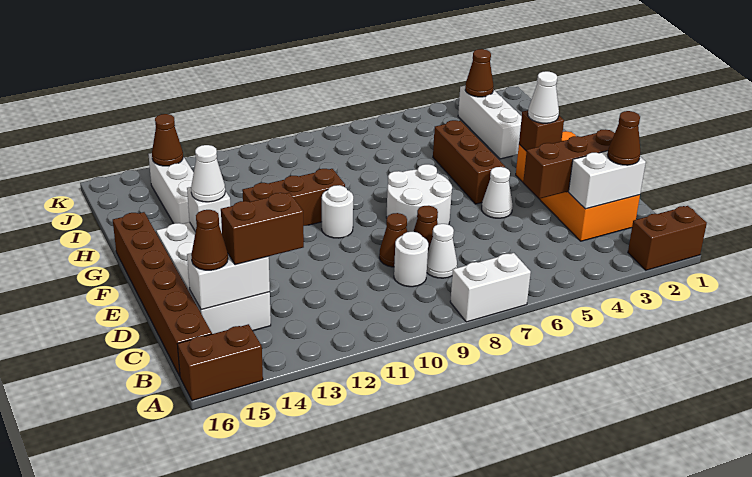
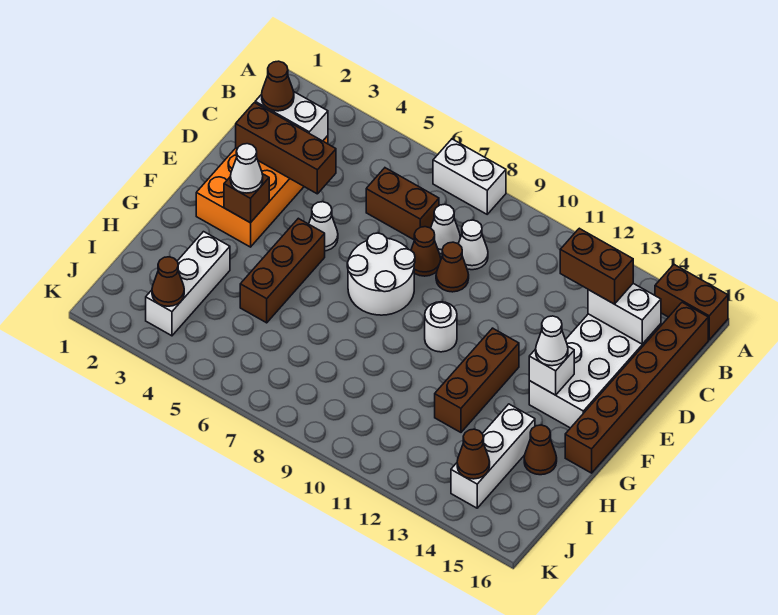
brown 1x2 brick [628,206,707,270] -> brown 1x2 brick moved to [366,168,439,240]
white 1x1 round brick [394,232,428,287] -> white 1x1 cone [458,220,488,270]
brown 1x1 cone [191,210,228,270] -> brown 1x1 cone moved to [524,425,557,475]
brown 1x3 brick [242,169,345,226] -> brown 1x3 brick turned to [435,328,519,432]

